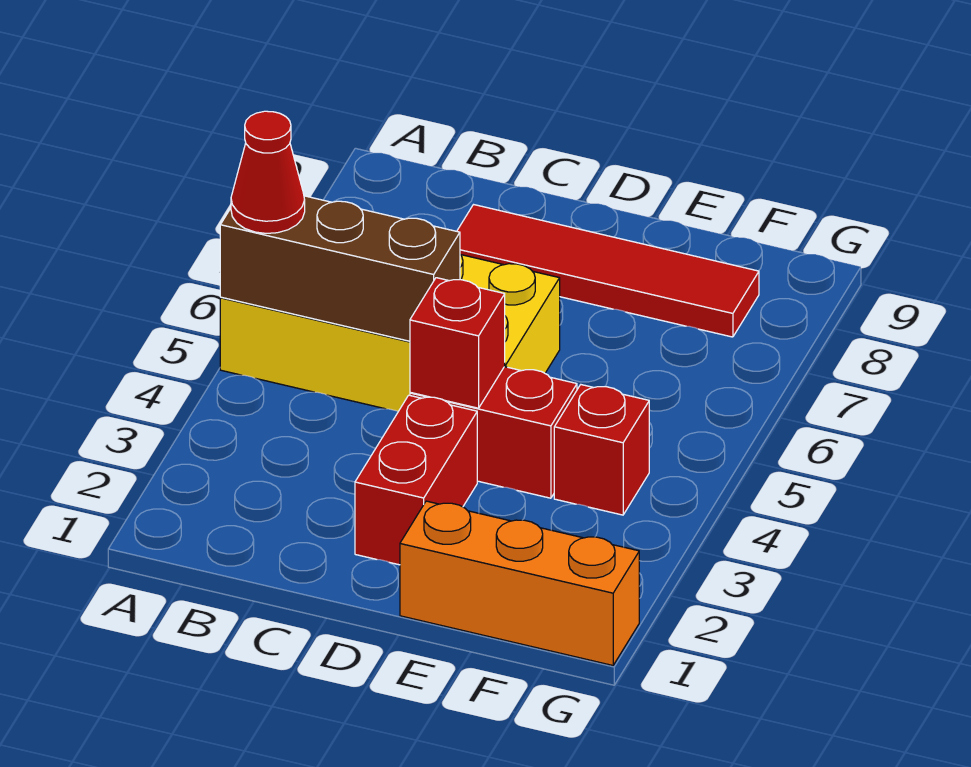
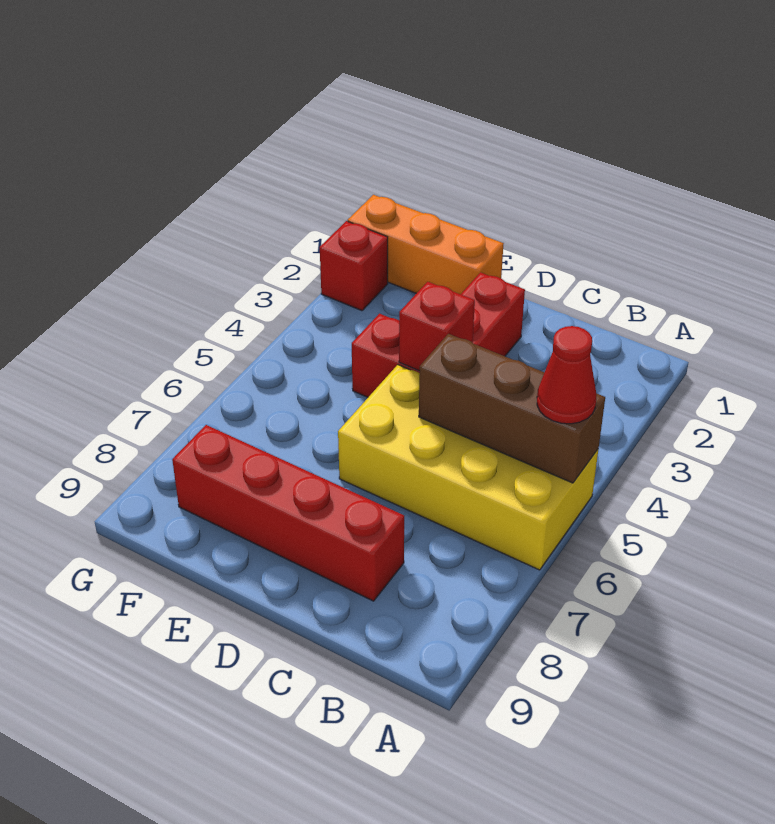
red 1x4 tile [457,205,759,337] -> red 1x4 brick [172,425,404,601]
red 1x1 brick [554,385,649,515] -> red 1x1 brick moved to [320,221,388,311]

